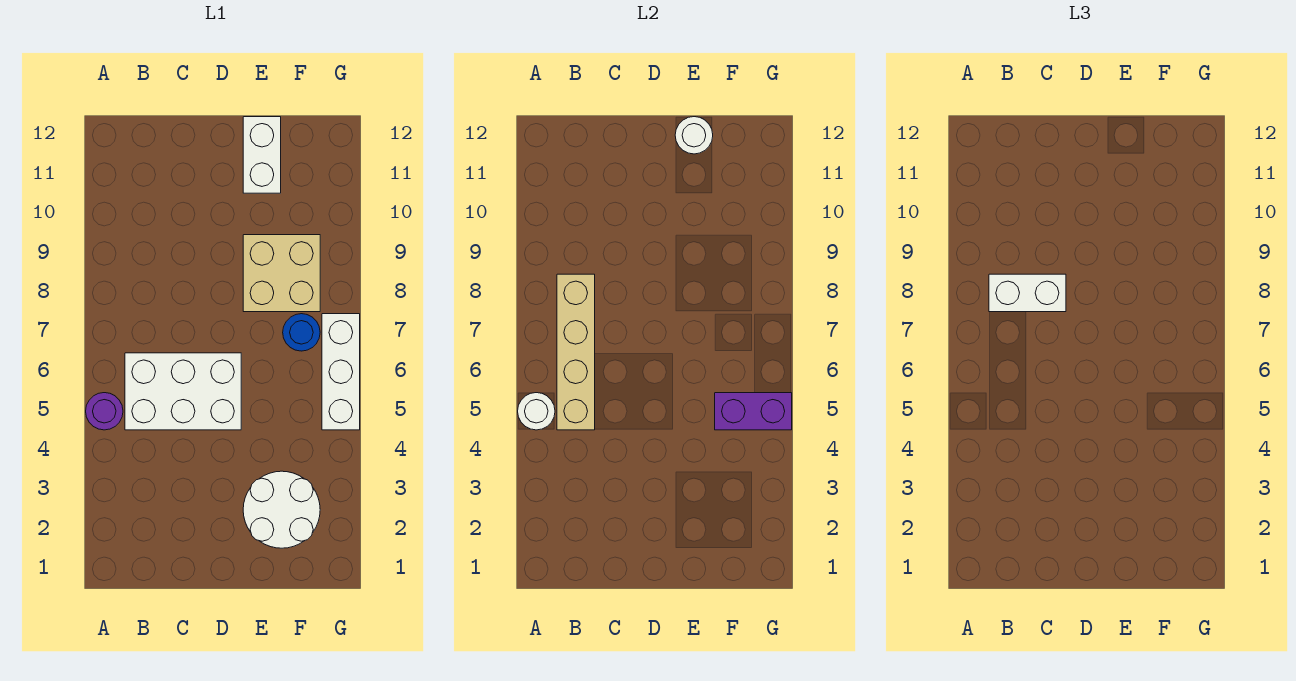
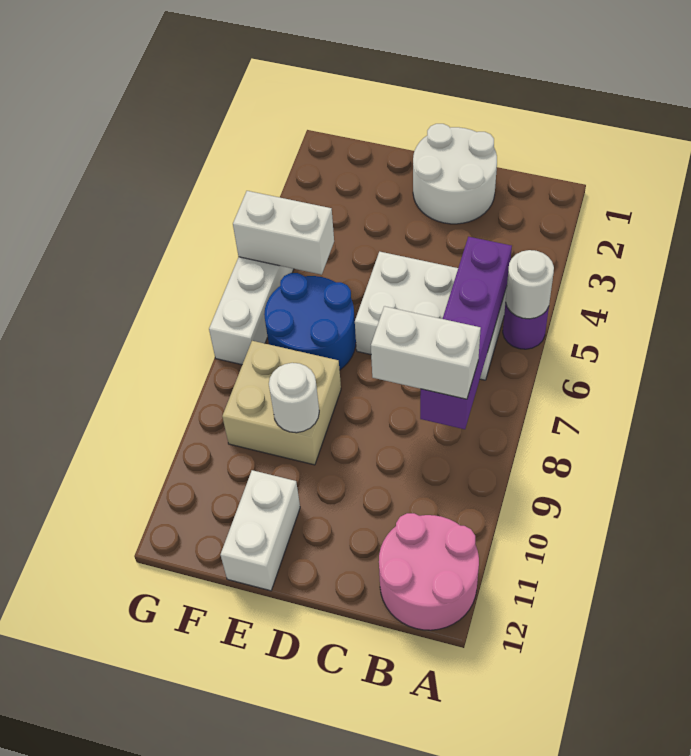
none -> pink 2x2 round brick [379,513,479,630]
tan 1x4 brick [557,274,595,430] -> purple 1x4 brick [420,237,512,429]
white 2x2 round brick [243,471,320,548] -> white 2x2 round brick moved to [413,124,497,224]
white 1x1 round brick [675,117,713,154] -> white 1x1 round brick moved to [269,363,319,433]
purple 1x2 brick [715,393,792,430] -> white 1x2 brick [233,191,334,275]
blue 1x1 round brick [283,314,320,351] -> blue 2x2 round brick [264,273,356,370]

